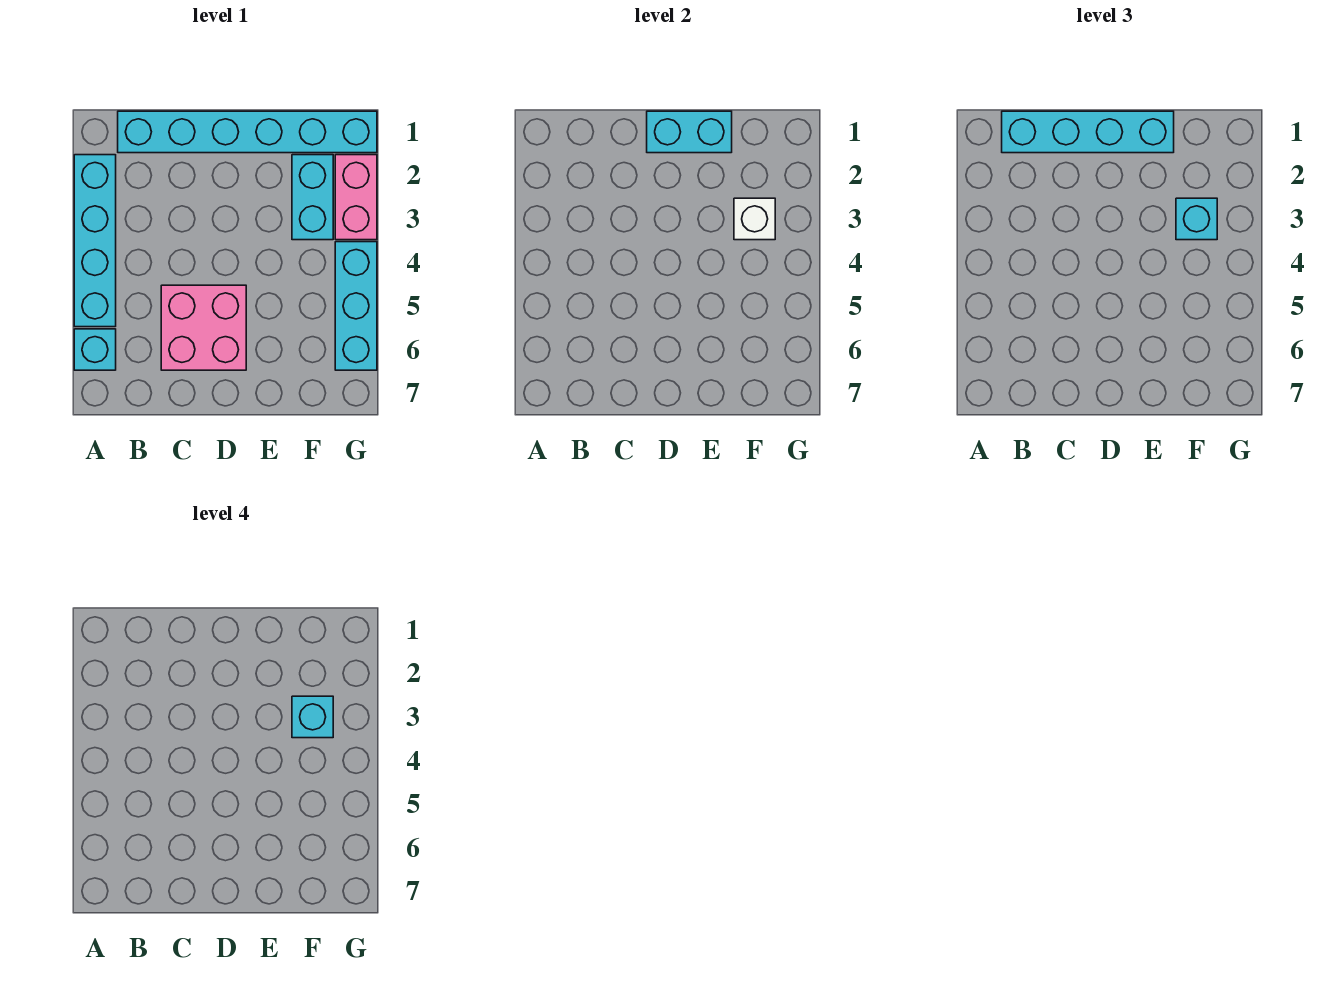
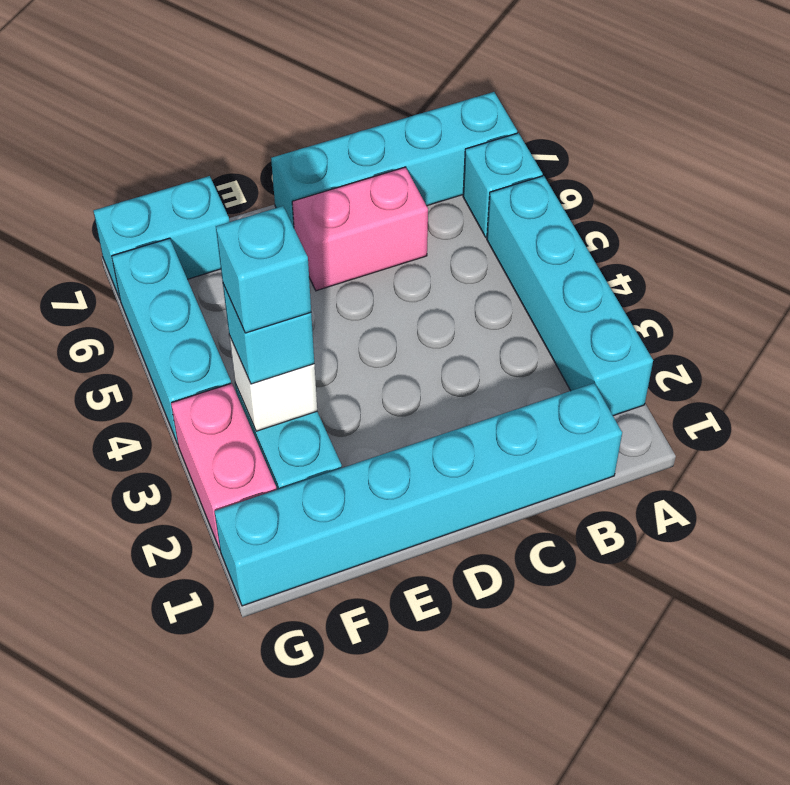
cyan 1x4 brick [1002,111,1174,153] -> cyan 1x4 brick moved to [271,92,517,227]
pink 2x2 brick [161,285,246,370] -> pink 1x2 brick [292,167,428,291]
cyan 1x2 brick [647,111,732,153] -> cyan 1x2 brick moved to [94,176,229,299]

